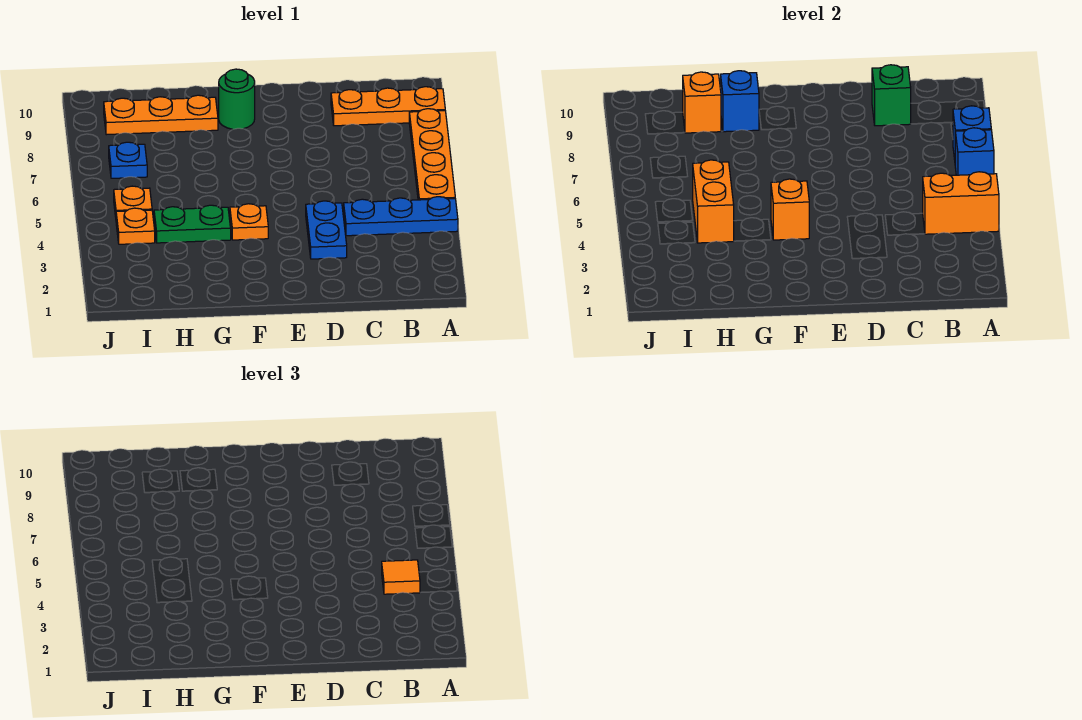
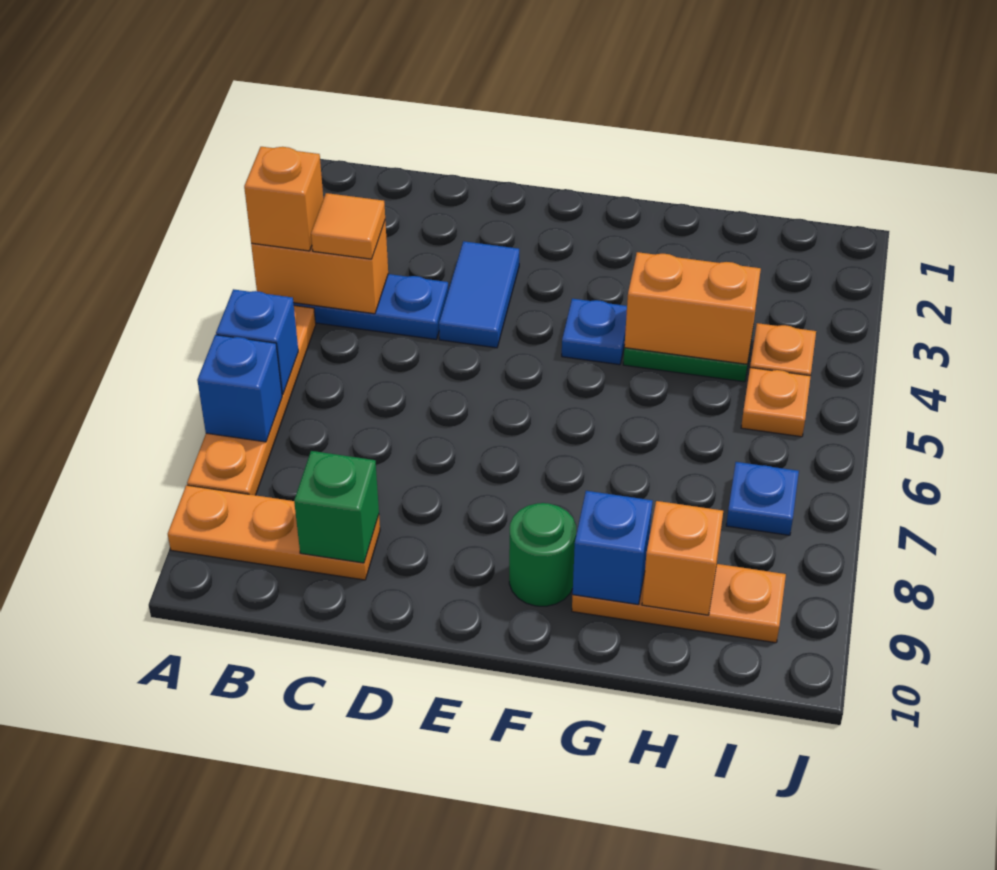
blue 1x2 plate [306,201,347,259] -> blue 1x2 tile [439,241,519,348]
orange 1x1 plate [230,204,268,240] -> blue 1x1 plate [562,299,627,365]
orange 1x1 brick [771,179,809,240] -> orange 1x1 brick moved to [244,147,324,251]
orange 1x2 brick [693,160,734,243] -> orange 1x2 brick turned to [624,252,761,364]

